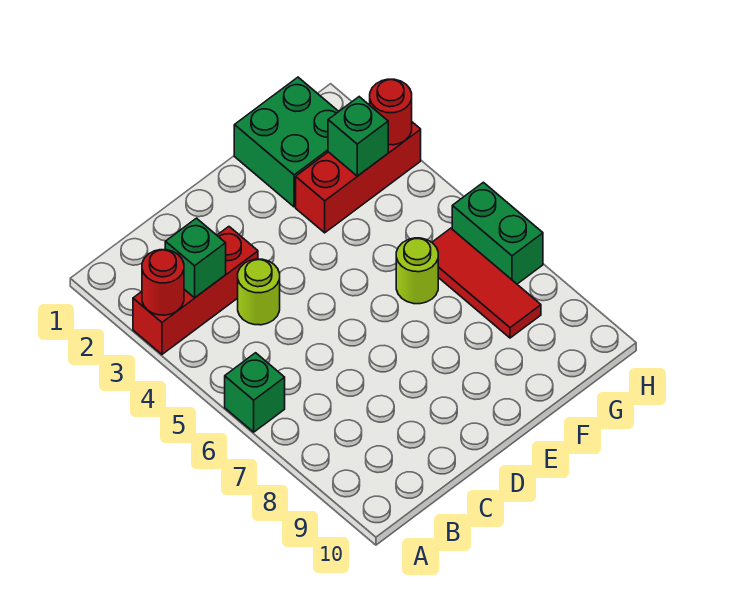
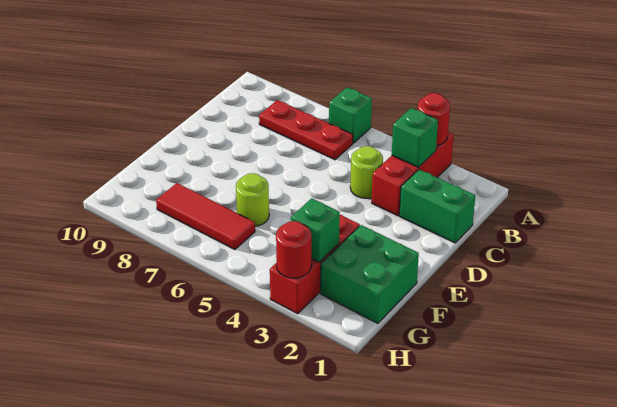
none -> red 1x3 plate [259,100,353,160]
green 1x2 brick [452,182,543,284] -> green 1x2 brick moved to [399,170,475,243]

